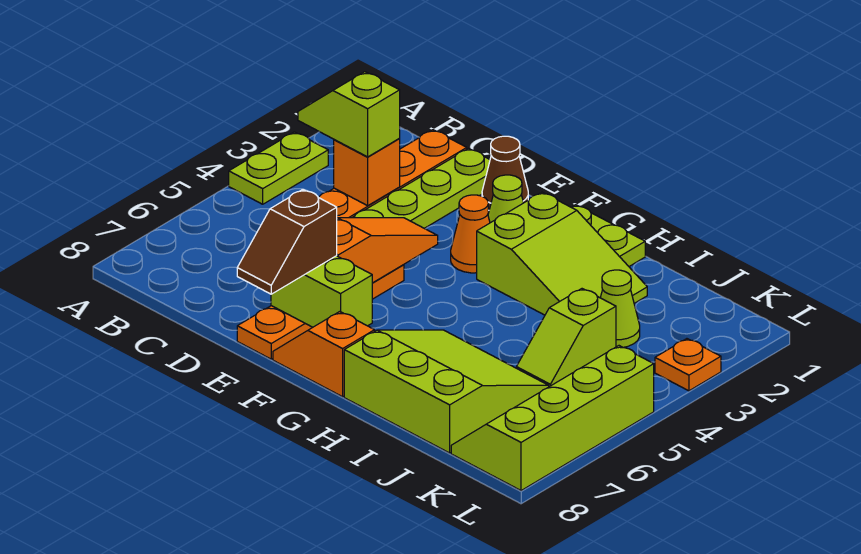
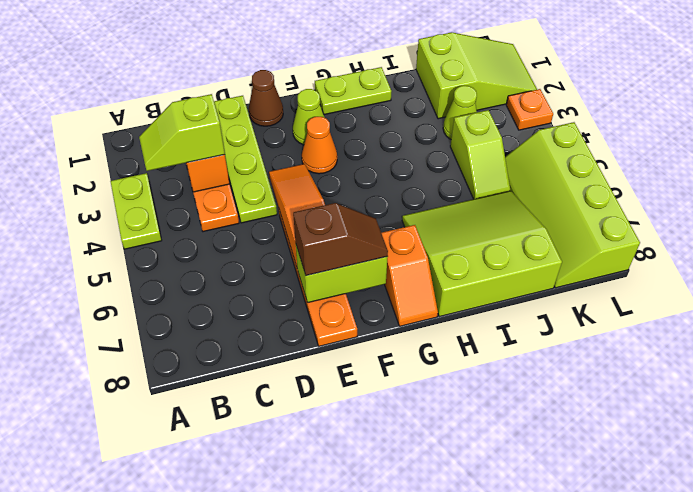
brown 1x2 slope [237,190,337,294] -> brown 1x2 slope turned to [293,203,388,276]
orange 1x2 slope [273,312,375,397] -> orange 1x2 slope turned to [381,225,438,326]
lime 2x3 slope [477,192,647,315] -> lime 2x3 slope moved to [416,32,537,119]

